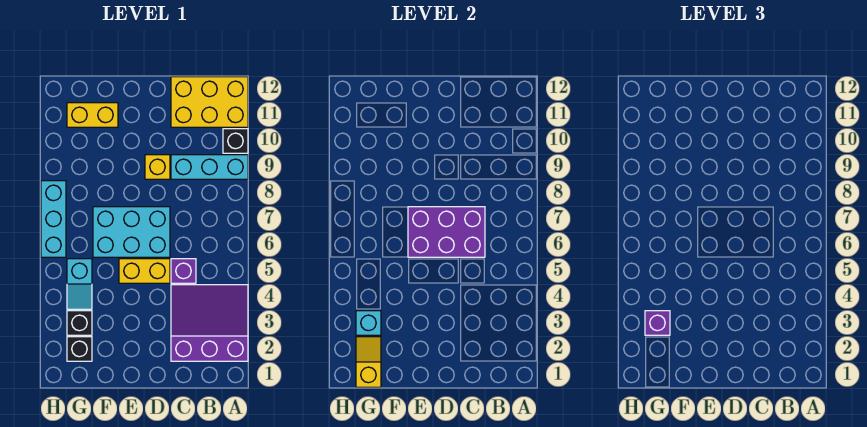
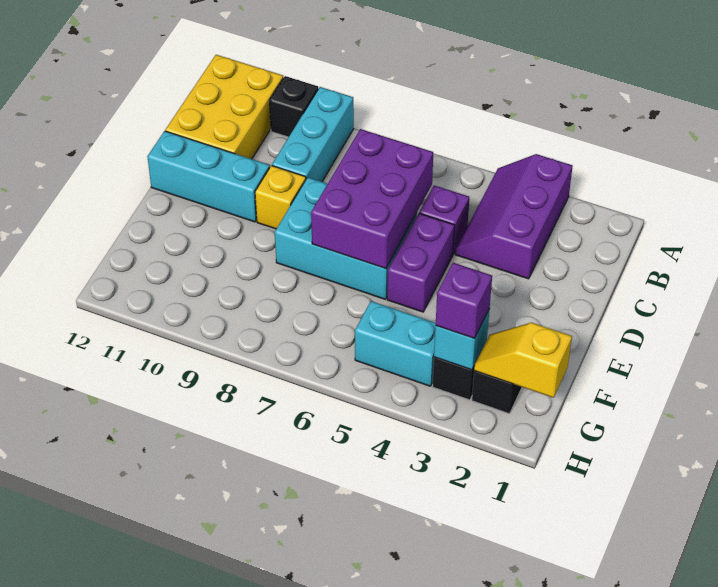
purple 3x3 slope [171,285,248,361] -> purple 2x3 slope [455,154,573,279]
yellow 1x2 brick [119,259,170,283] -> purple 1x2 brick [387,213,455,312]
cyan 2x3 brick [93,207,170,257] -> cyan 2x3 brick turned to [275,177,417,299]
yellow 1x2 brick [67,103,118,127] -> none
cyan 1x2 slope [67,259,92,309] -> cyan 1x2 brick [355,301,436,386]
cyan 1x3 brick [41,181,66,257] -> cyan 1x3 brick moved to [147,131,270,222]

